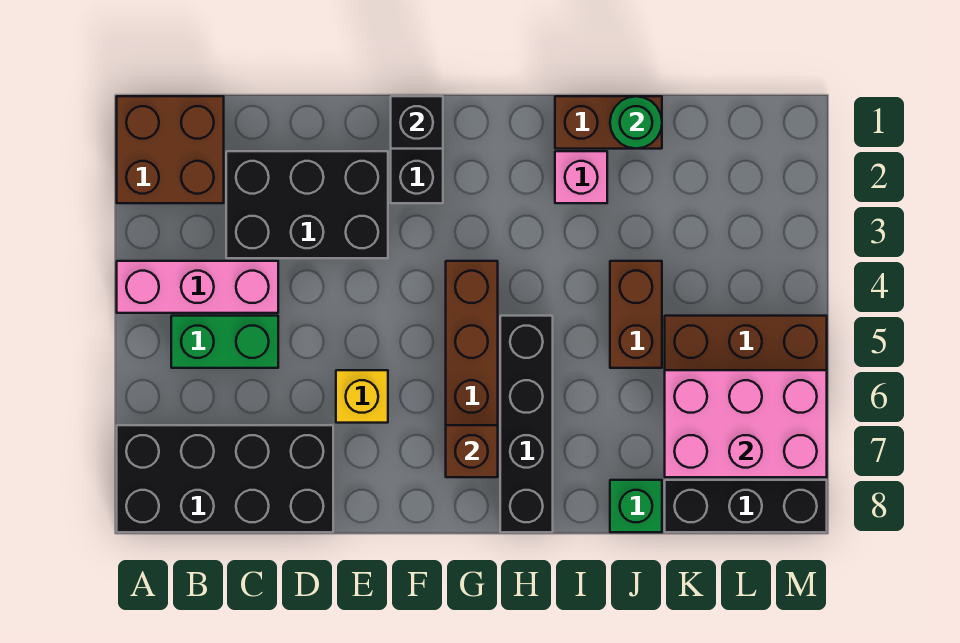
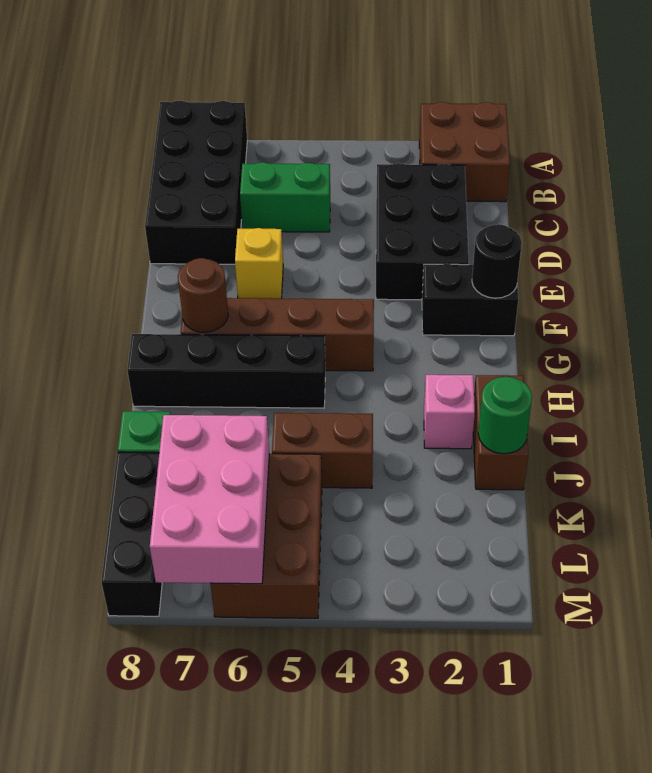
pink 1x3 brick [117,261,278,313] -> none
green 1x2 brick [171,316,278,368] -> green 1x2 brick turned to [240,162,330,232]
black 1x1 brick [391,96,443,149] -> black 1x1 round brick [472,224,522,298]
brown 1x1 brick [446,425,498,477] -> brown 1x1 round brick [178,258,228,332]

